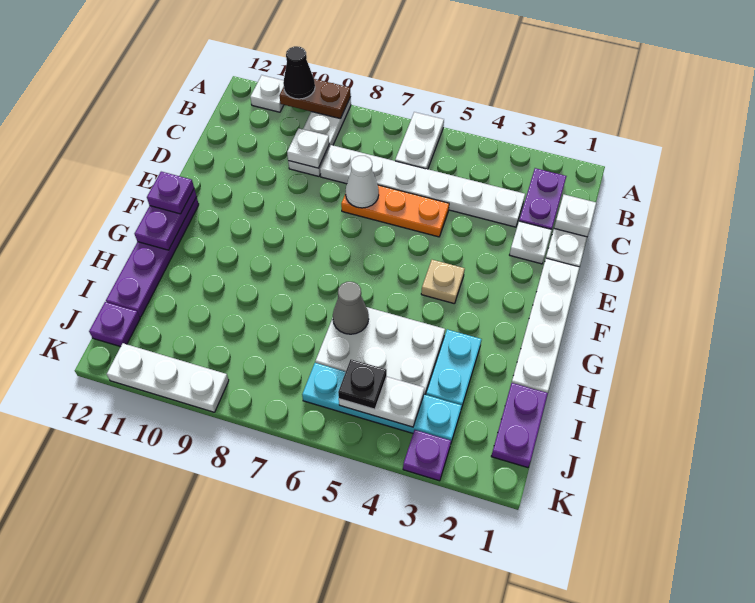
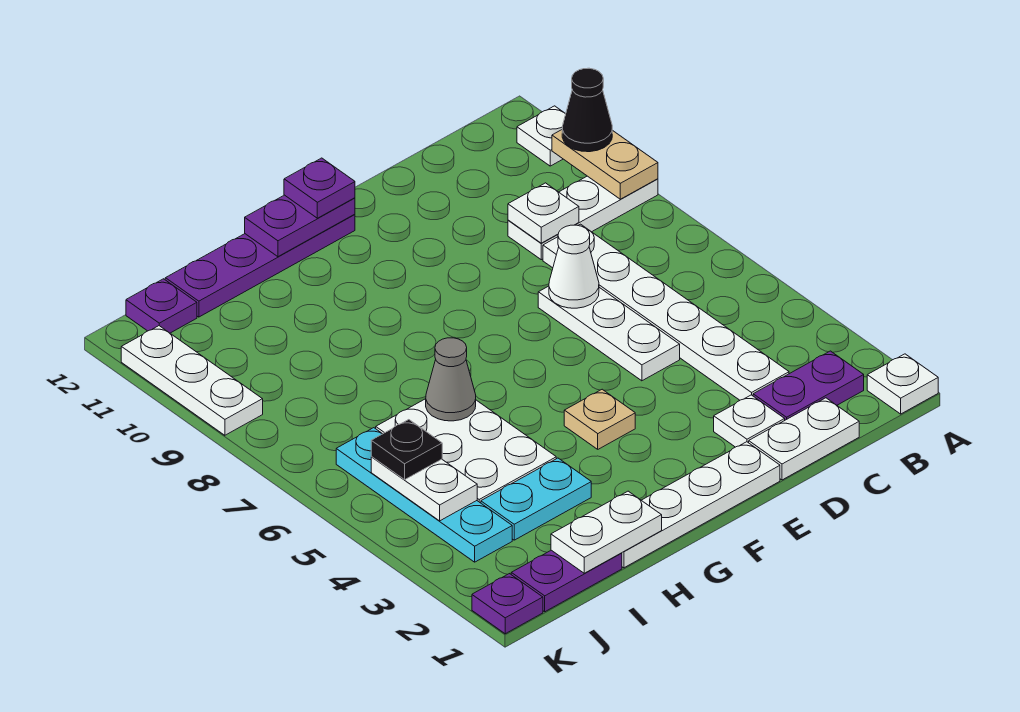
white 1x2 plate [395,112,444,169] -> white 1x2 plate moved to [551,491,662,573]
brown 1x2 plate [279,79,351,119] -> tan 1x2 plate [552,130,658,199]
white 1x1 plate [554,195,596,237] -> white 1x1 plate moved to [867,354,938,414]
orange 1x3 plate [341,185,449,237] -> white 1x3 plate [538,286,680,381]
purple 1x1 plate [403,430,451,481] -> purple 1x1 plate moved to [472,574,543,634]

